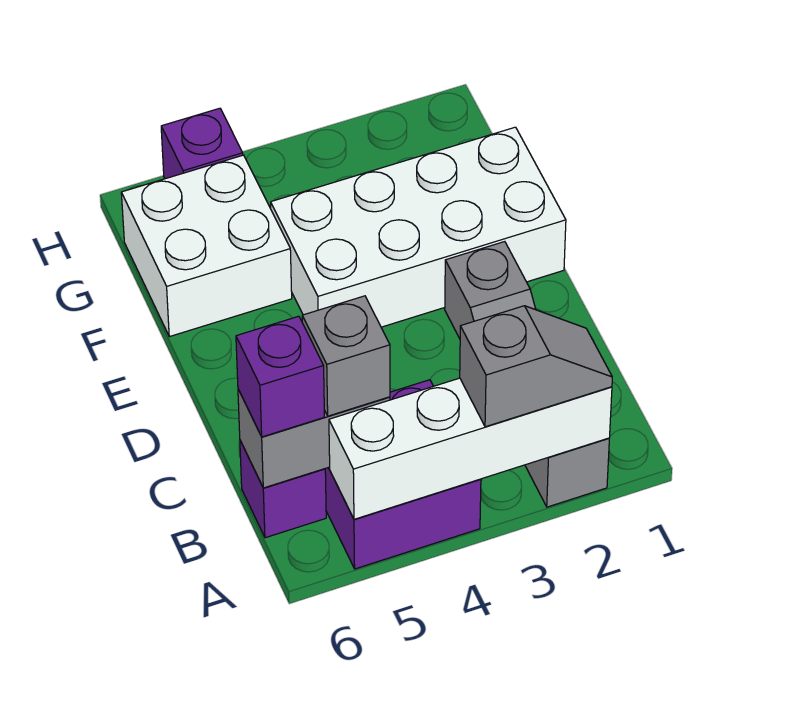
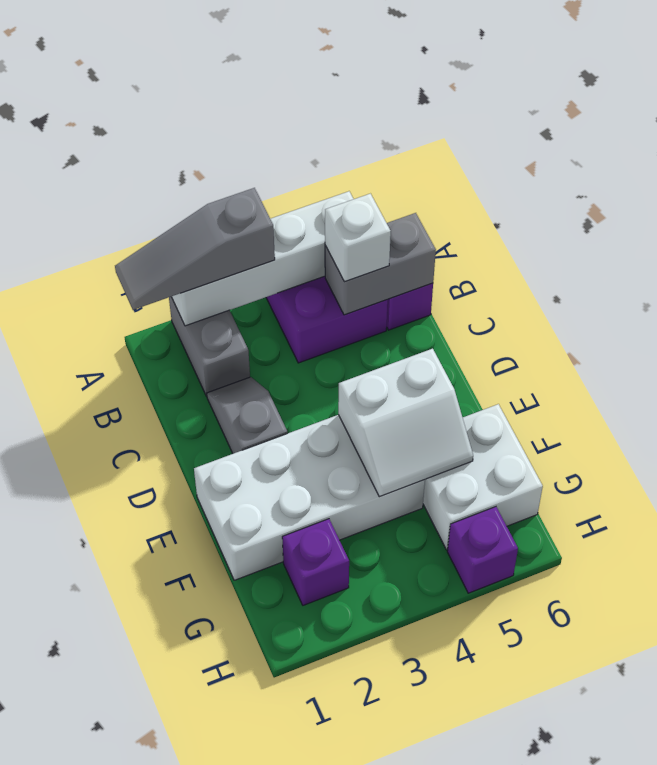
grey 1x2 slope [460,306,612,427] -> grey 1x3 slope [115,188,275,310]
grey 1x1 brick [302,296,390,416] -> white 1x1 brick [325,194,391,282]
purple 1x1 brick [236,316,324,437] -> purple 1x1 brick moved to [282,519,349,605]
none -> white 2x2 slope [338,349,473,497]

